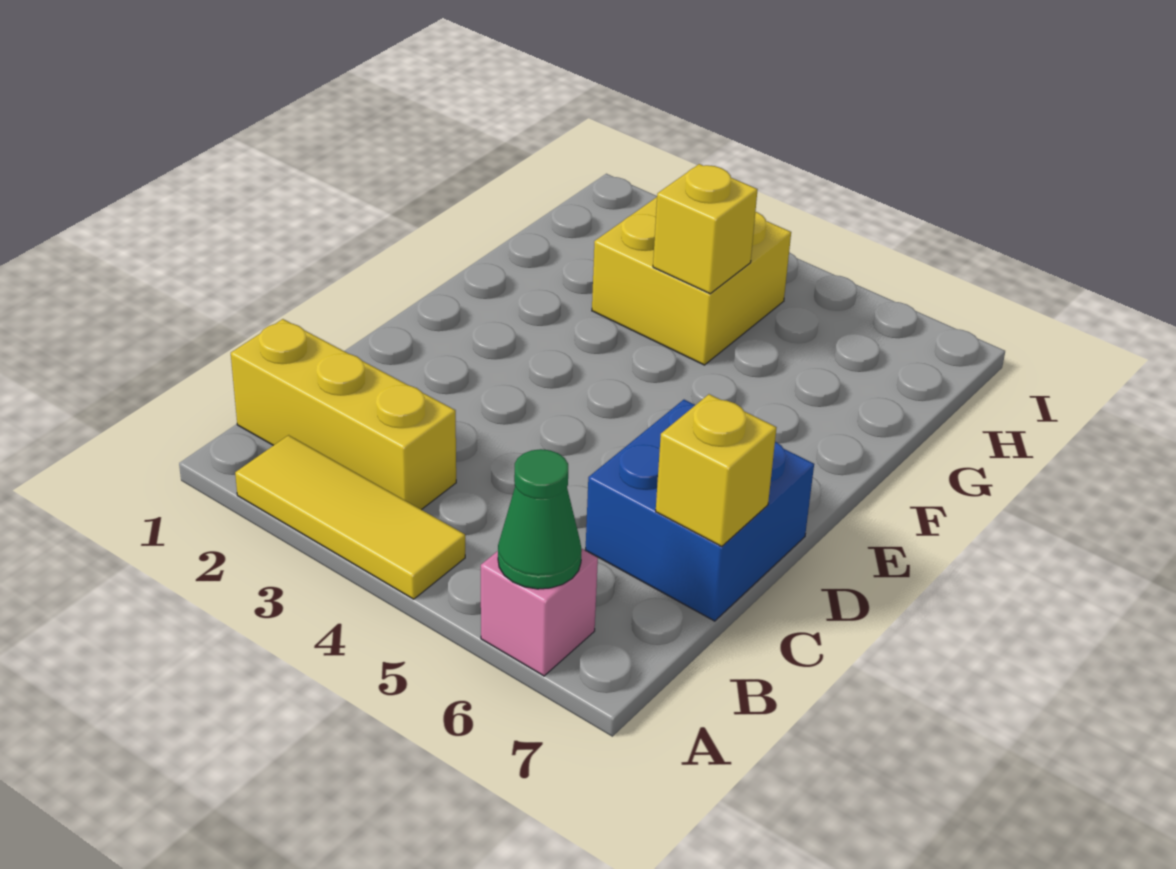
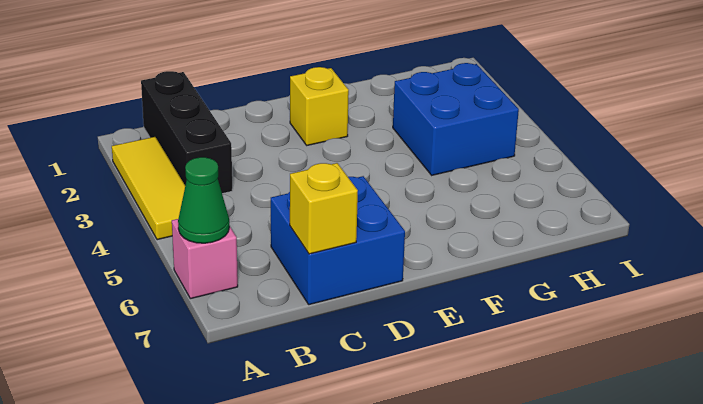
yellow 1x3 brick [231,319,456,510] -> black 1x3 brick [141,71,233,194]
yellow 2x2 brick [592,197,791,365] -> blue 2x2 brick [393,63,519,175]
yellow 1x1 brick [653,164,758,294] -> yellow 1x1 brick moved to [290,67,349,145]

